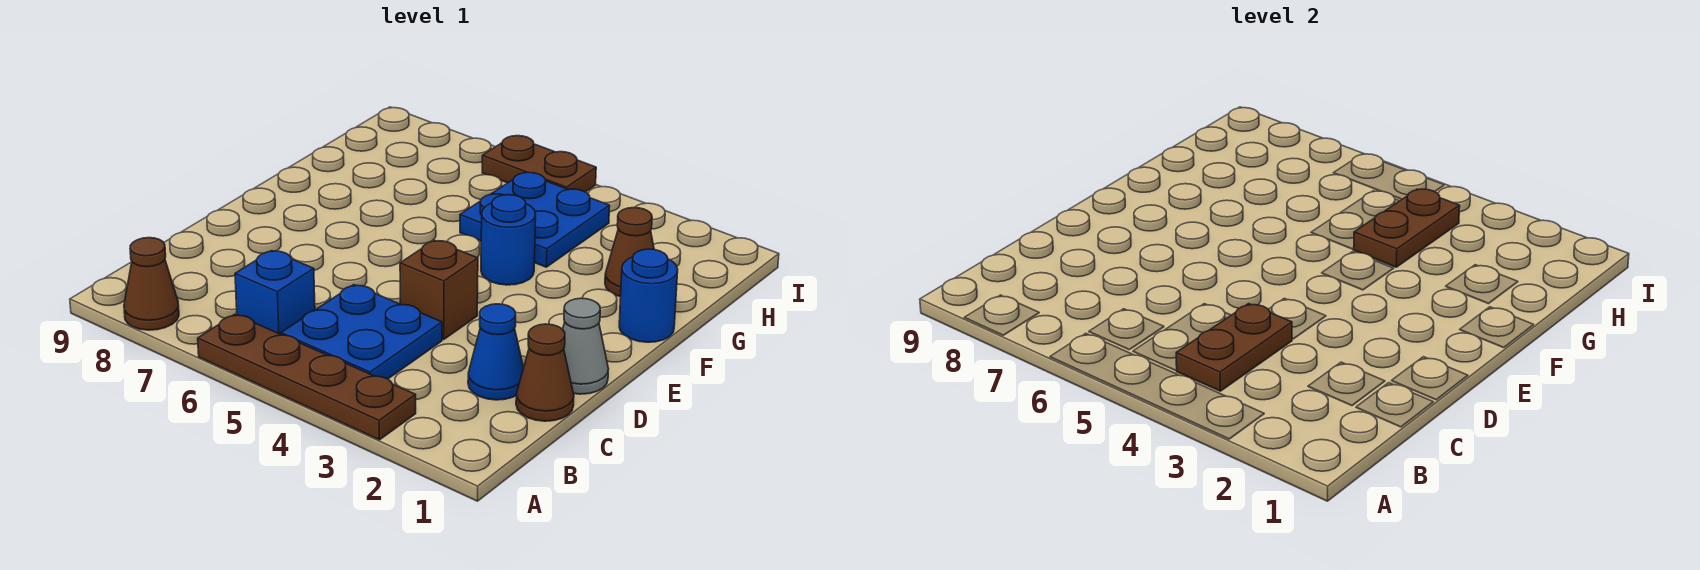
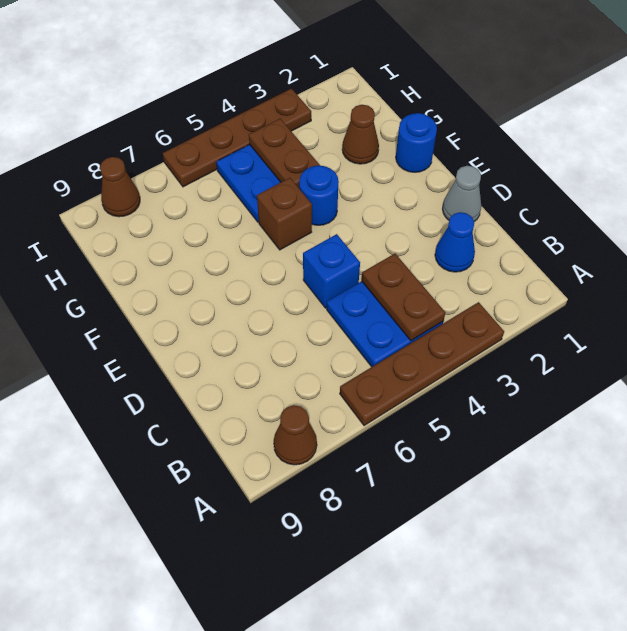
blue 1x1 brick [235,251,315,334] -> blue 1x1 brick moved to [303,234,360,308]
brown 1x1 cone [516,324,574,421] -> brown 1x1 cone moved to [100,157,140,217]
brown 1x1 brick [400,240,478,339] -> brown 1x1 brick moved to [257,178,312,250]
brown 1x2 plate [482,136,596,192] -> brown 1x4 plate [163,89,311,187]

